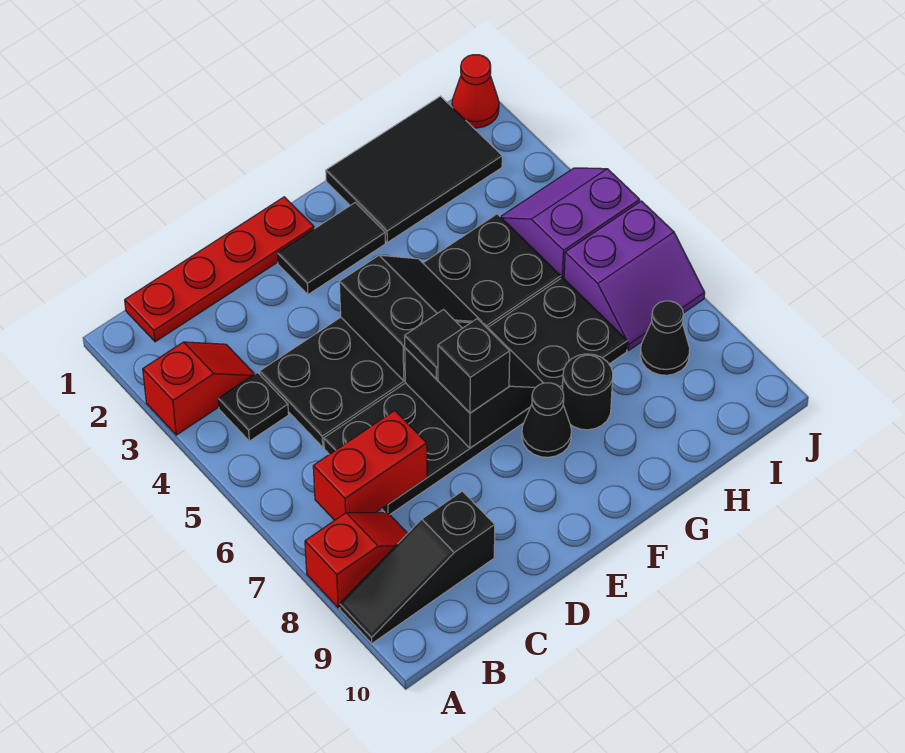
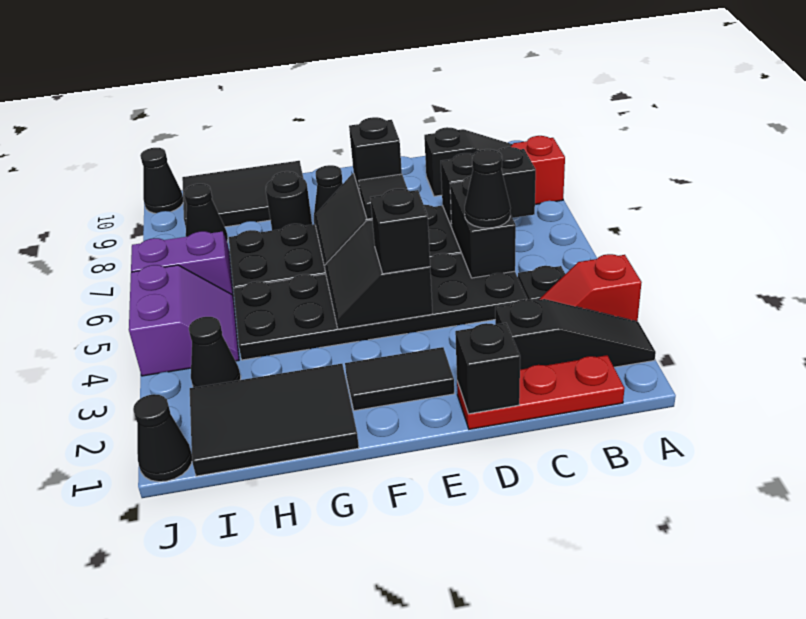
none -> black 1x3 slope [495,299,656,370]
red 1x4 plate [125,197,314,342] -> red 1x3 plate [457,355,625,429]
red 1x2 brick [313,411,427,520] -> black 1x2 brick [441,147,536,227]
none -> black 1x2 brick [450,176,516,278]
none -> black 1x1 cone [465,149,510,228]
none -> black 1x1 brick [455,323,520,414]
none -> black 1x1 brick [370,189,430,274]
none -> black 2x3 tile [182,161,303,227]
none -> black 1x1 cone [189,317,241,388]
purple 2x2 slope [501,168,640,278] -> purple 2x2 slope turned to [129,265,239,376]
red 1x1 cone [452,55,499,128] -> black 1x1 cone [133,394,192,482]
none -> black 1x1 cone [140,148,183,213]

